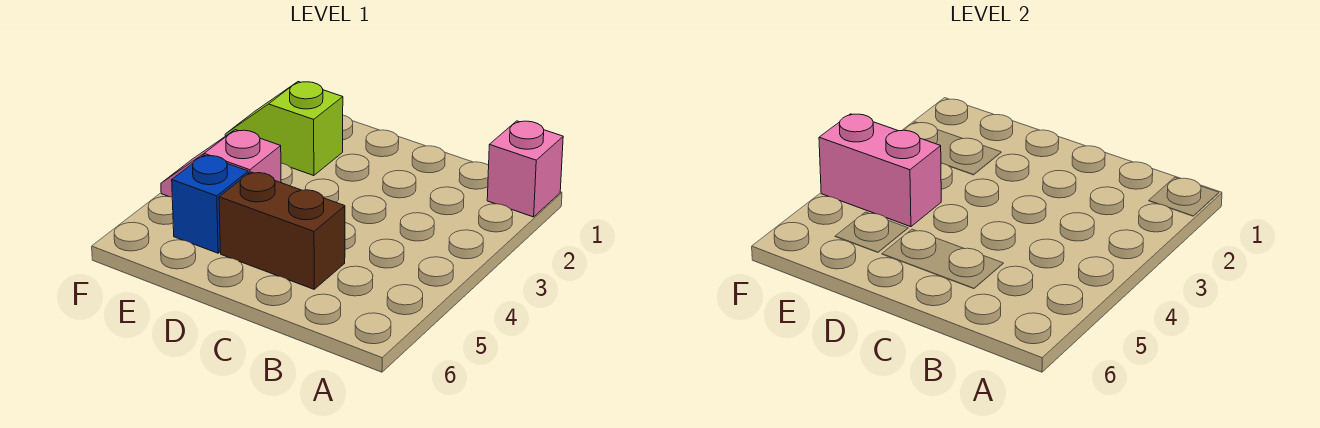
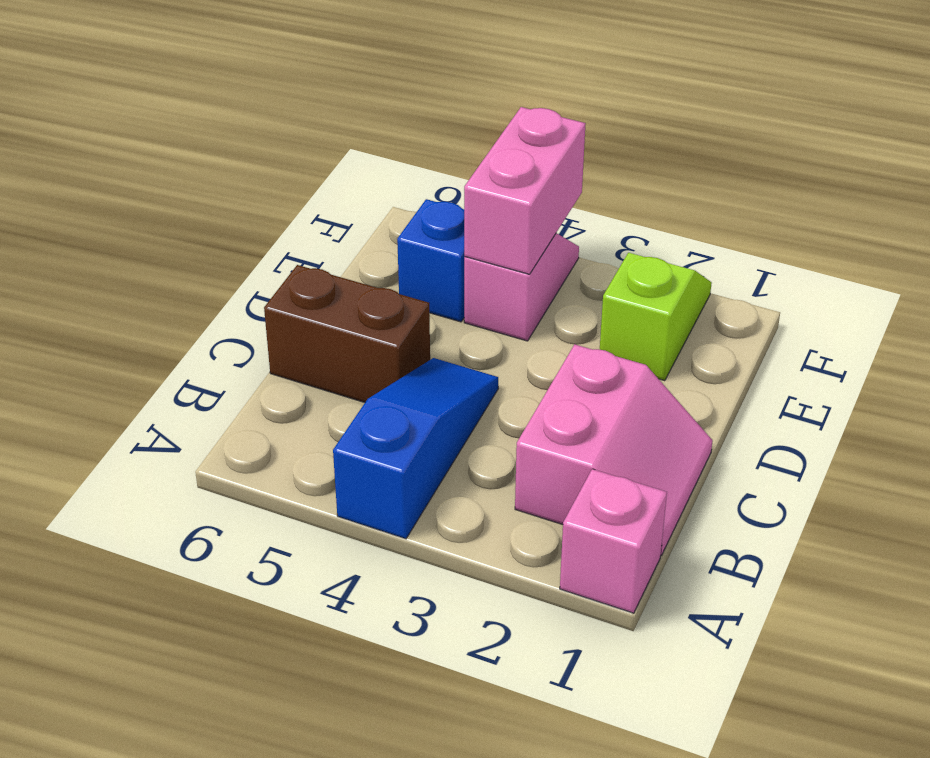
none -> blue 1x3 slope [333,358,498,539]
none -> pink 2x2 slope [515,344,713,555]
brown 1x2 brick [219,172,345,289] -> brown 1x2 brick turned to [264,265,430,402]

